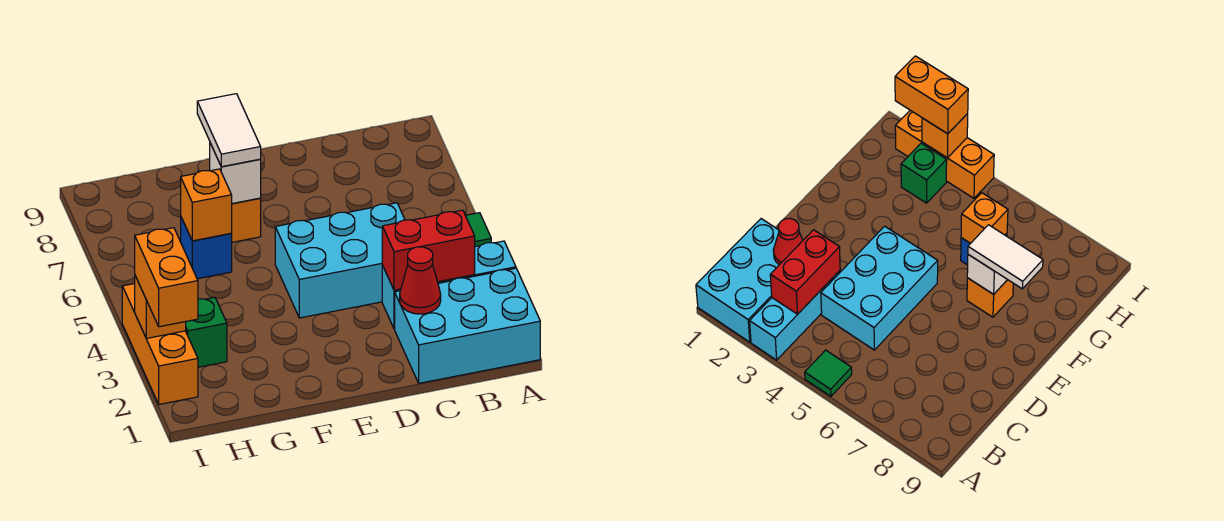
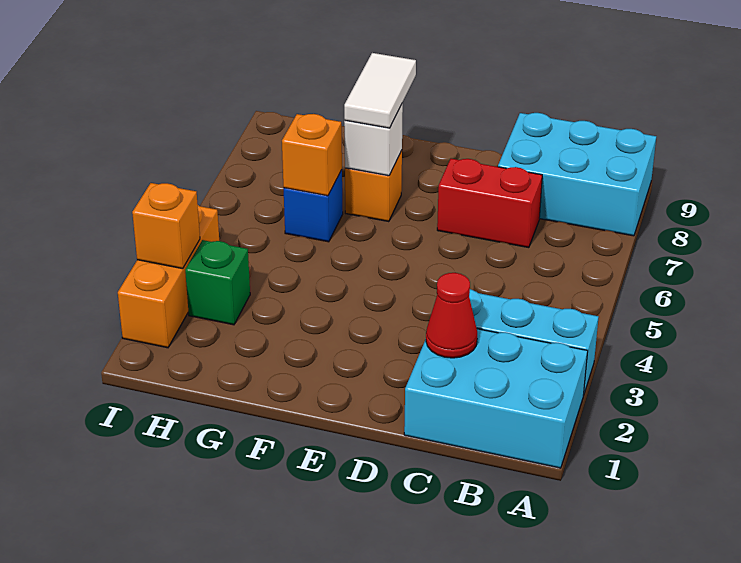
green 1x1 tile [466,213,491,247] -> none
red 1x2 brick [382,210,475,290] -> red 1x2 brick moved to [437,159,542,248]
cyan 2x3 brick [275,203,405,318] -> cyan 2x3 brick moved to [498,113,656,236]
orange 1x2 brick [135,228,198,327] -> none

